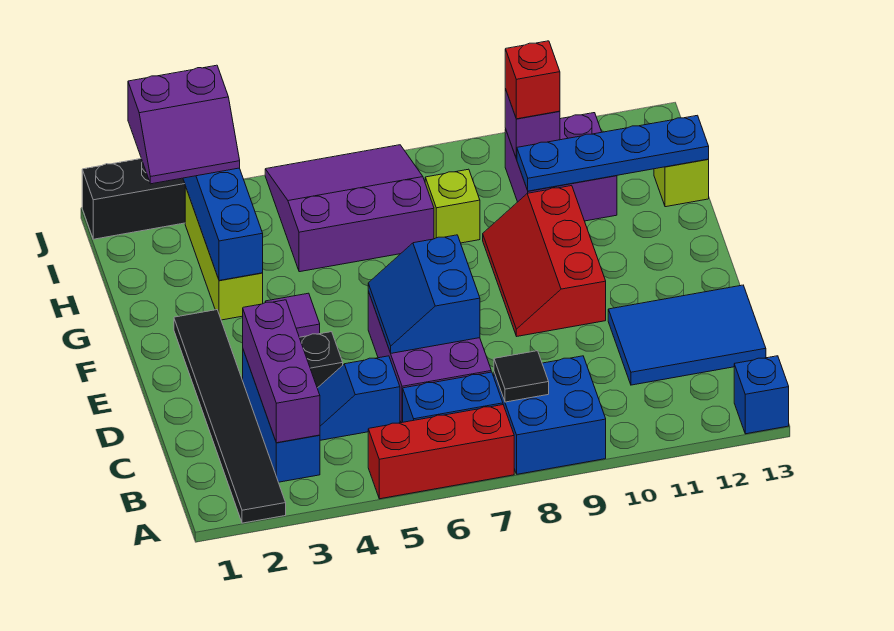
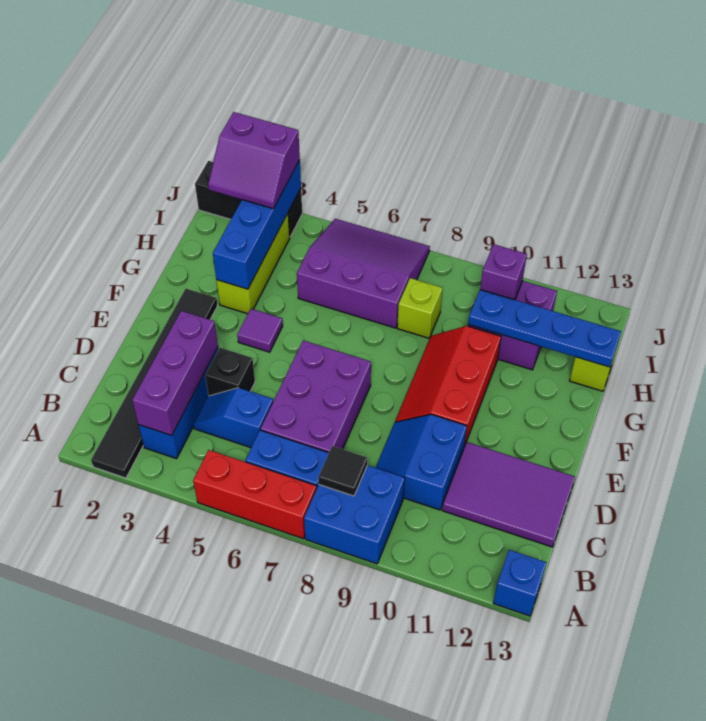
blue 2x3 tile [608,285,766,385] -> purple 2x3 tile [442,442,575,547]
blue 2x2 slope [368,235,480,353] -> blue 2x2 slope moved to [376,414,467,510]
red 1x1 brick [505,41,560,119] -> none

